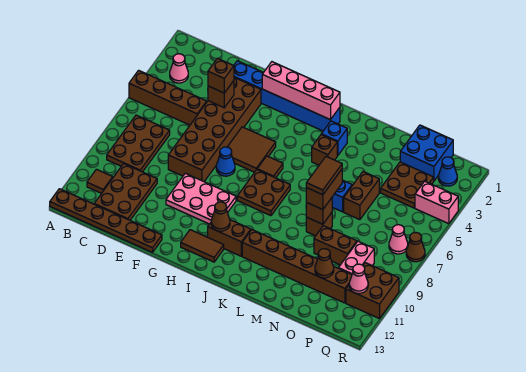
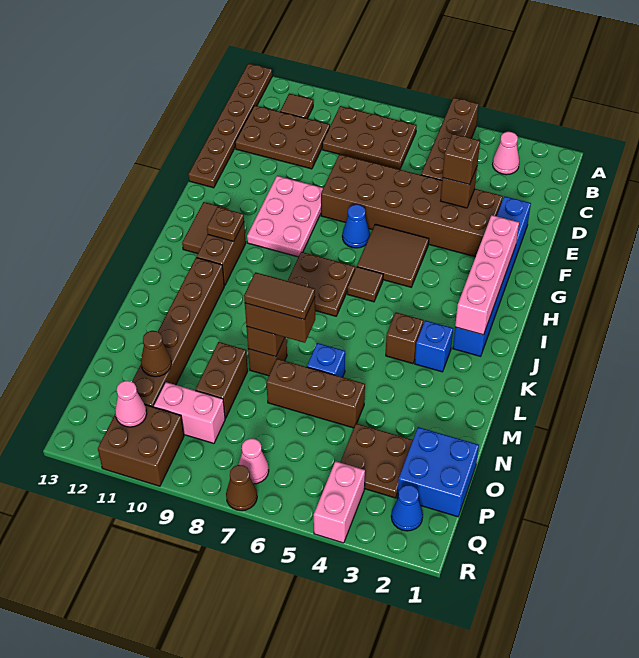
brown 1x1 cone [211,202,230,231] -> brown 1x1 plate [207,207,244,242]
brown 1x2 brick [344,172,379,220] -> brown 1x3 brick [266,359,365,428]

